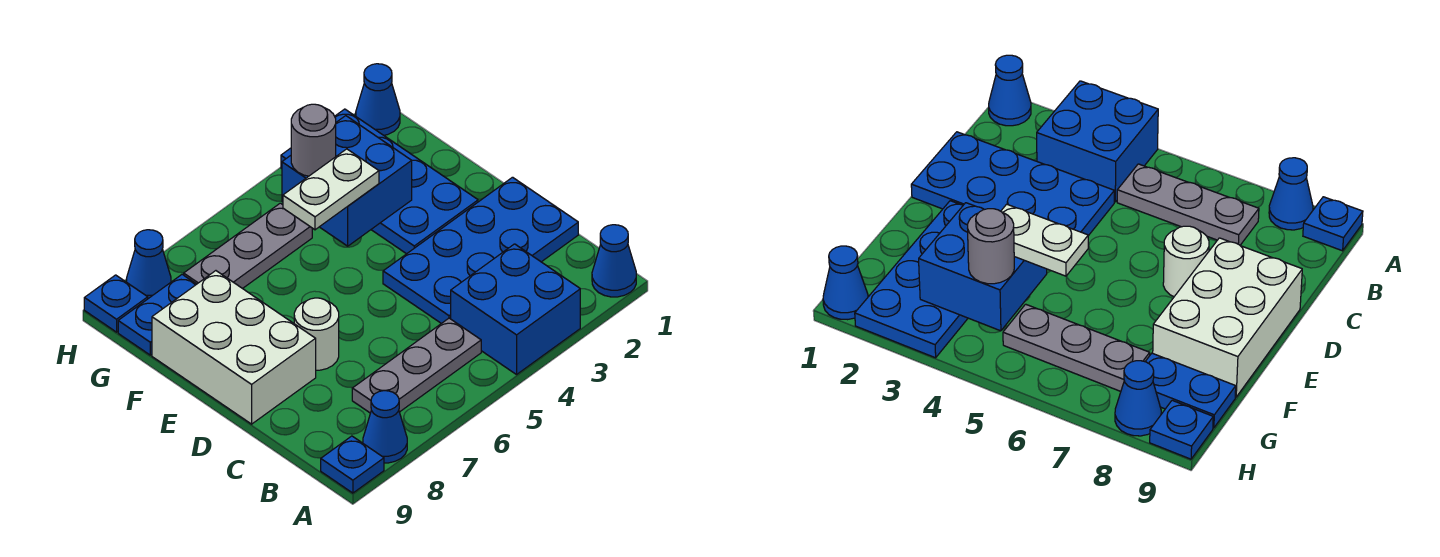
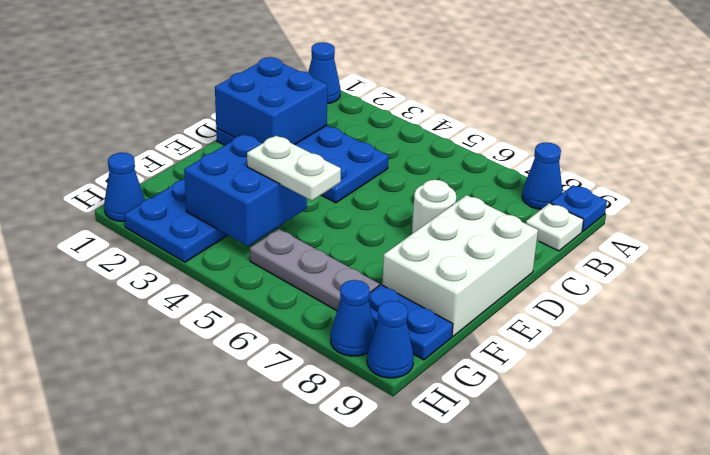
blue 2x2 brick [451,244,580,375] -> blue 2x2 brick moved to [215,57,328,145]
grey 1x3 plate [352,318,481,413] -> none
none -> white 1x1 plate [526,203,584,251]
grey 1x1 round brick [291,104,336,176] -> none
blue 1x1 plate [84,275,148,332] -> blue 1x1 cone [367,301,414,378]

